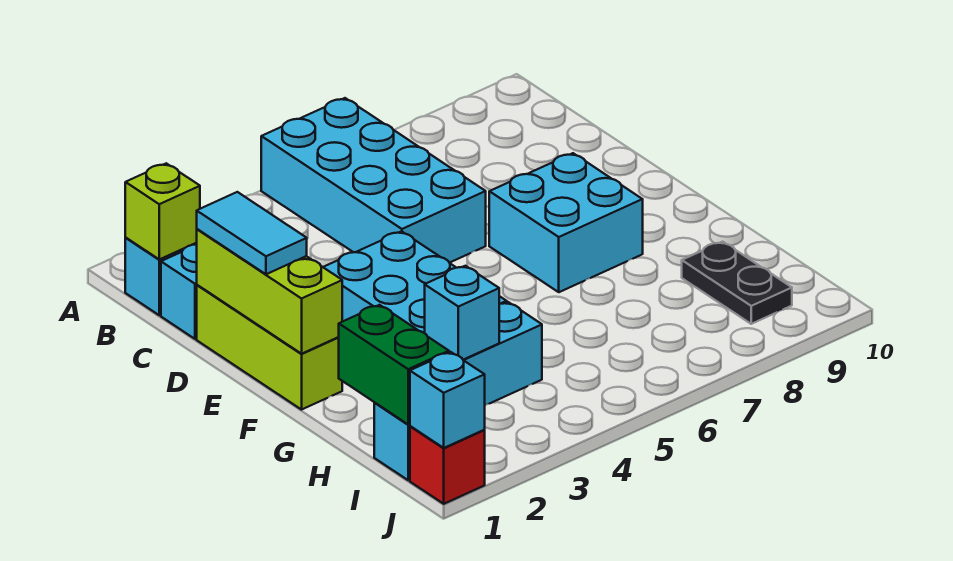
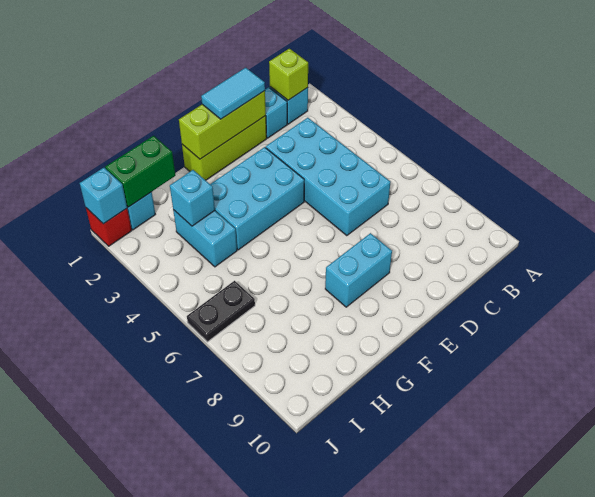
cyan 2x4 brick [261,98,486,263] -> cyan 2x4 brick turned to [266,118,390,236]
cyan 2x2 brick [489,153,643,292] -> cyan 1x2 brick [325,233,392,307]
black 1x2 plate [682,242,792,324] -> black 1x2 plate moved to [187,281,255,342]

